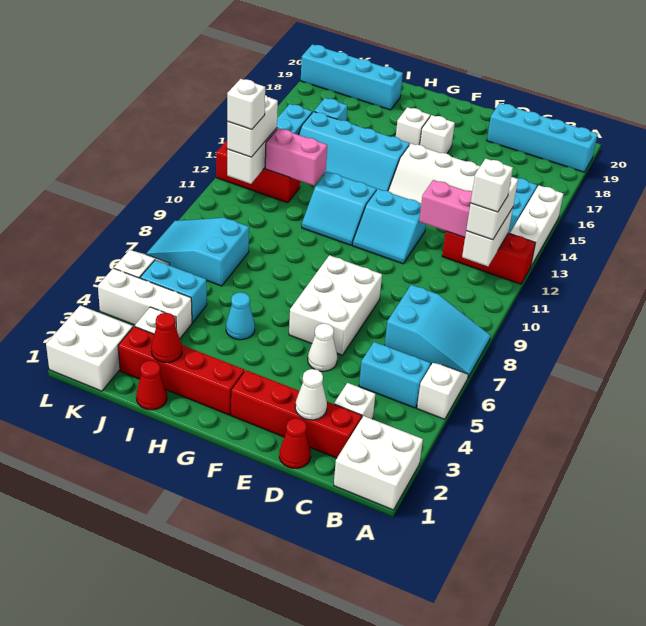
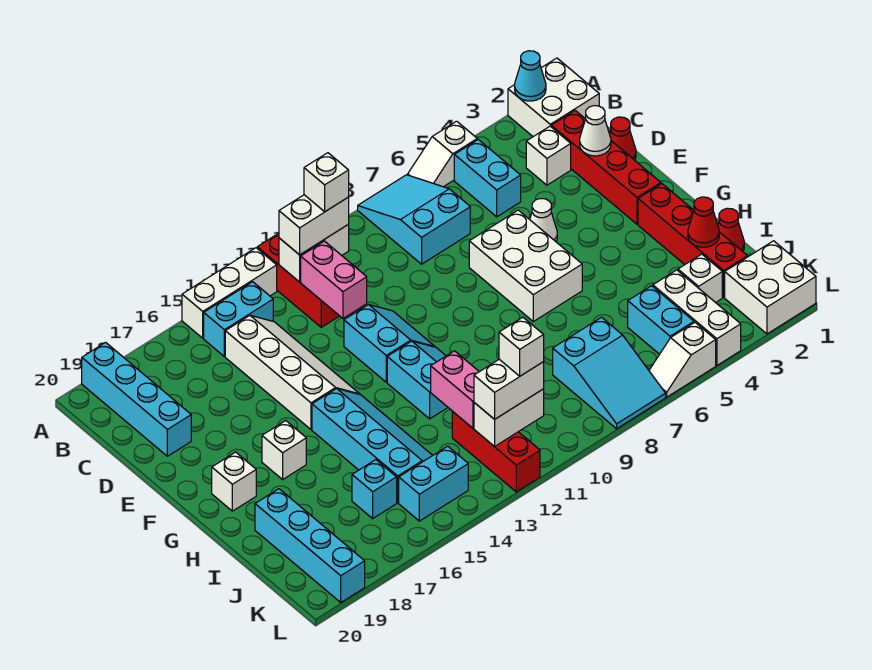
white 2x3 brick [289,255,382,355] -> white 2x3 brick turned to [469,210,582,321]
white 1x1 brick [420,115,455,153] -> white 1x1 brick moved to [212,452,256,511]
cyan 1x1 cone [226,292,255,340] -> cyan 1x1 cone moved to [515,51,546,101]

